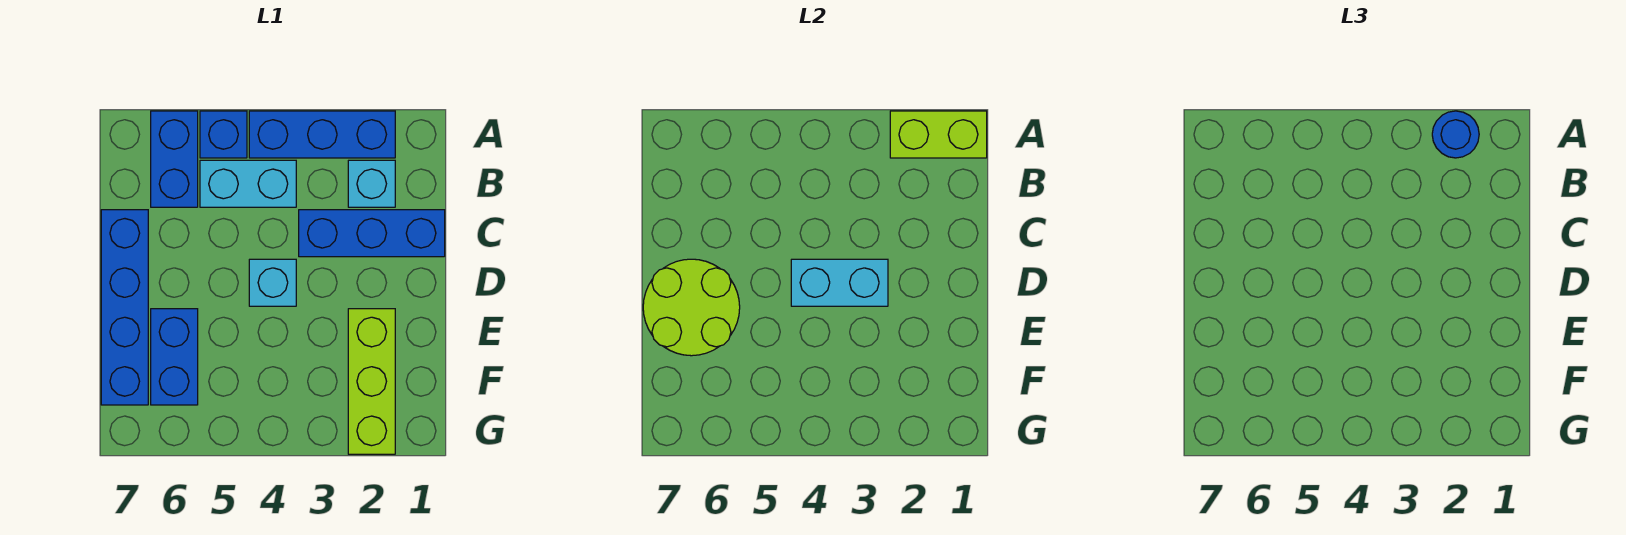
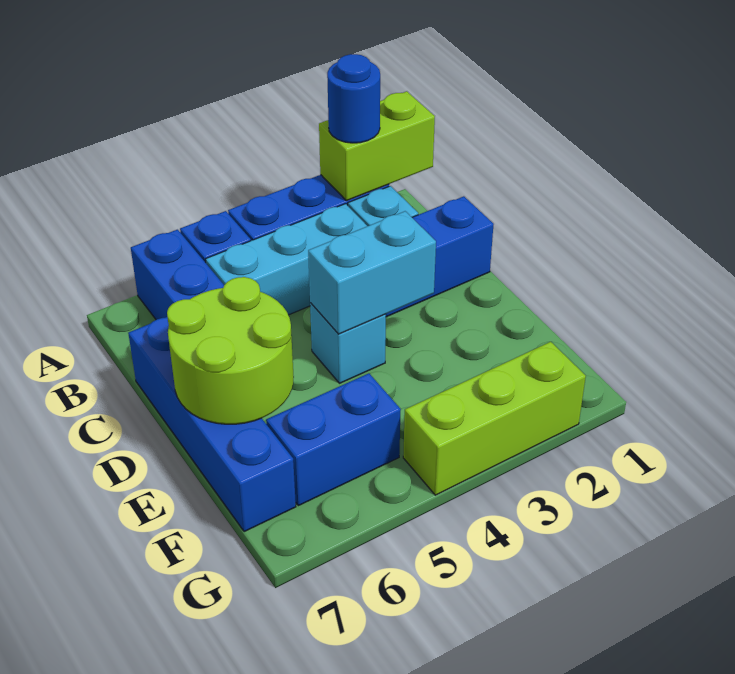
cyan 1x2 brick [200,160,296,207] -> cyan 1x3 brick [205,204,367,315]
lime 1x3 brick [348,309,395,454] -> lime 1x3 brick turned to [403,342,586,495]
blue 1x2 brick [151,309,198,405] -> blue 1x2 brick turned to [266,373,401,506]

